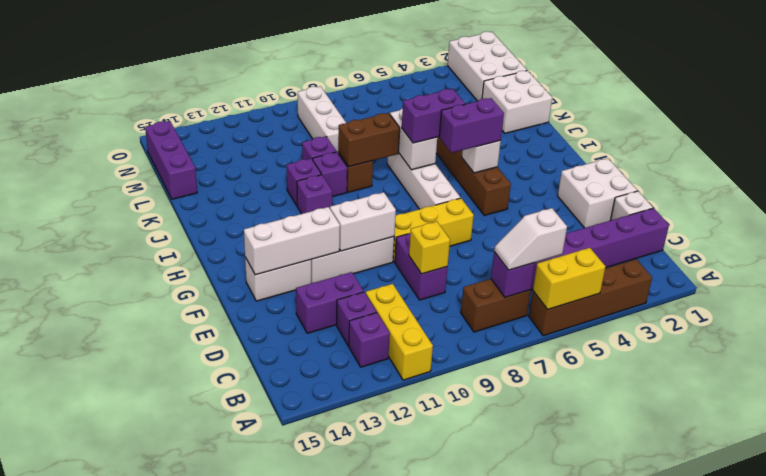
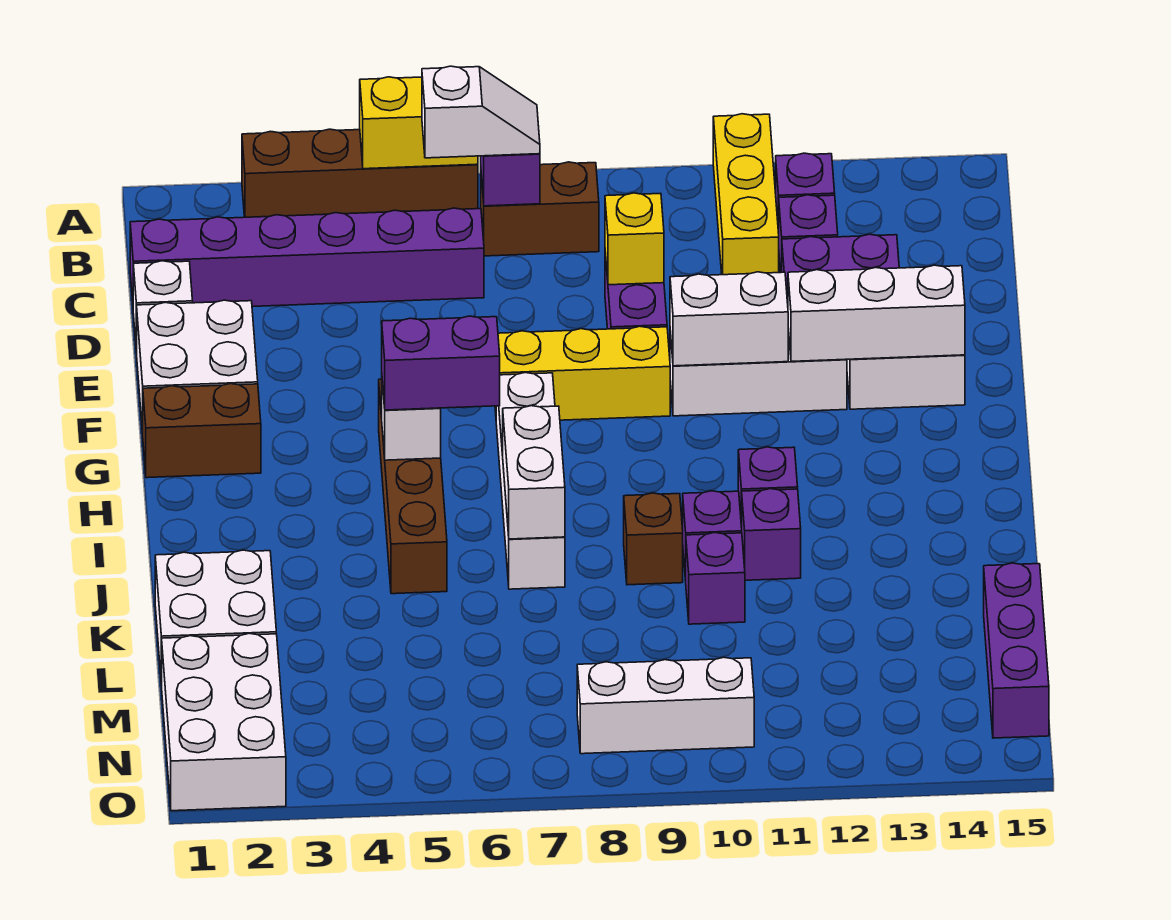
purple 1x2 brick [402,89,465,143] -> none
brown 1x2 brick [338,113,400,167] -> brown 1x2 brick moved to [143,384,261,478]
white 1x3 brick [298,86,346,153] -> white 1x3 brick turned to [577,657,754,754]

